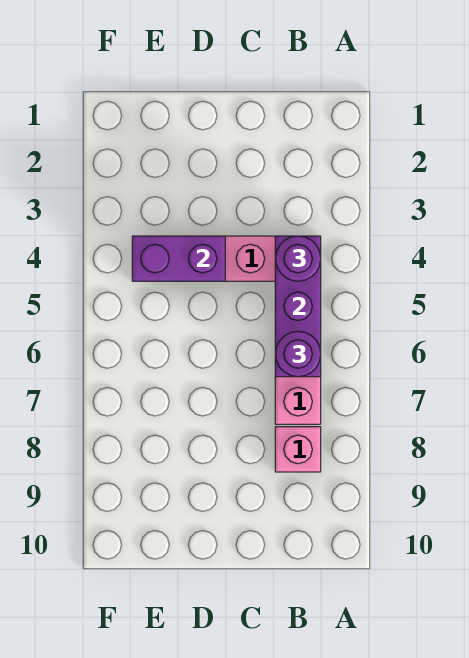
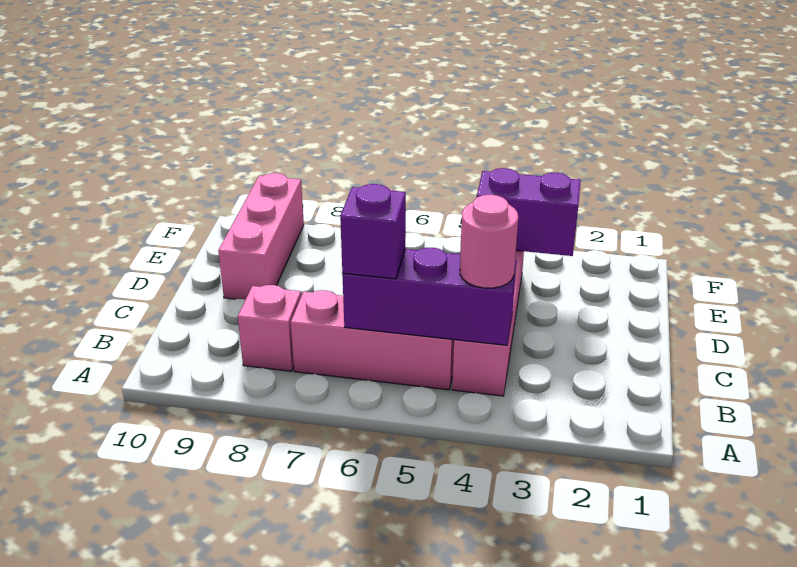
purple 1x1 round brick [275,236,321,281] -> pink 1x1 round brick [460,195,518,288]
purple 1x1 round brick [275,331,321,377] -> purple 1x1 brick [340,184,406,279]
purple 1x2 brick [132,236,225,281] -> purple 1x2 brick turned to [477,168,581,256]
none -> pink 1x3 brick [218,173,304,300]

